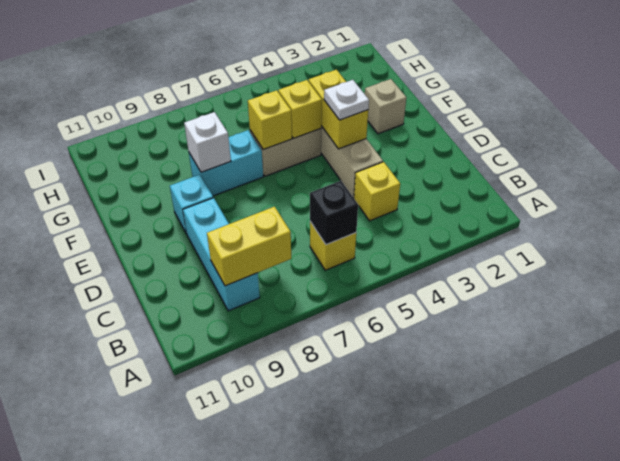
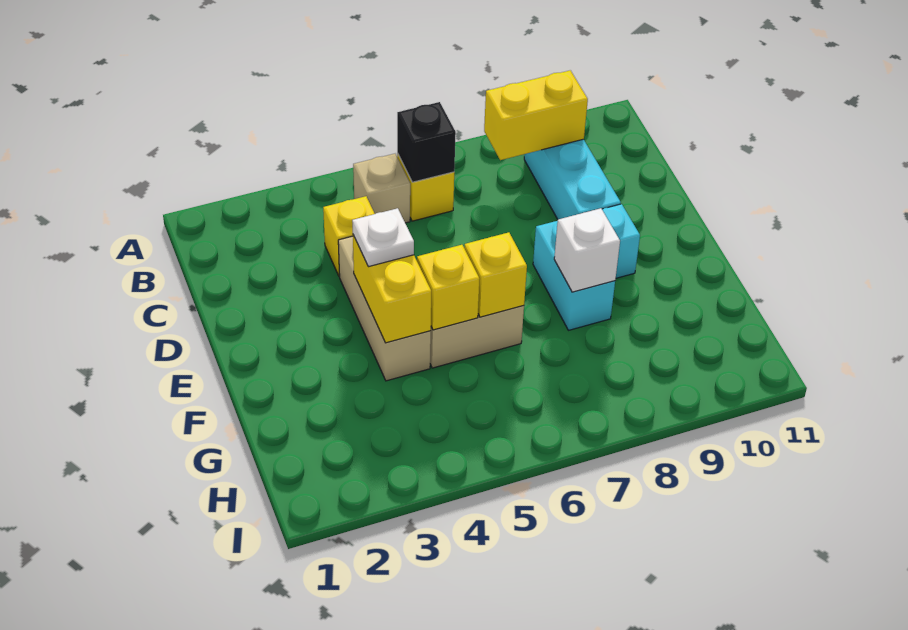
tan 1x1 brick [365,79,406,134] -> tan 1x1 brick moved to [353,154,410,223]
cyan 1x2 brick [189,130,263,196] -> cyan 1x2 brick turned to [533,221,615,330]

